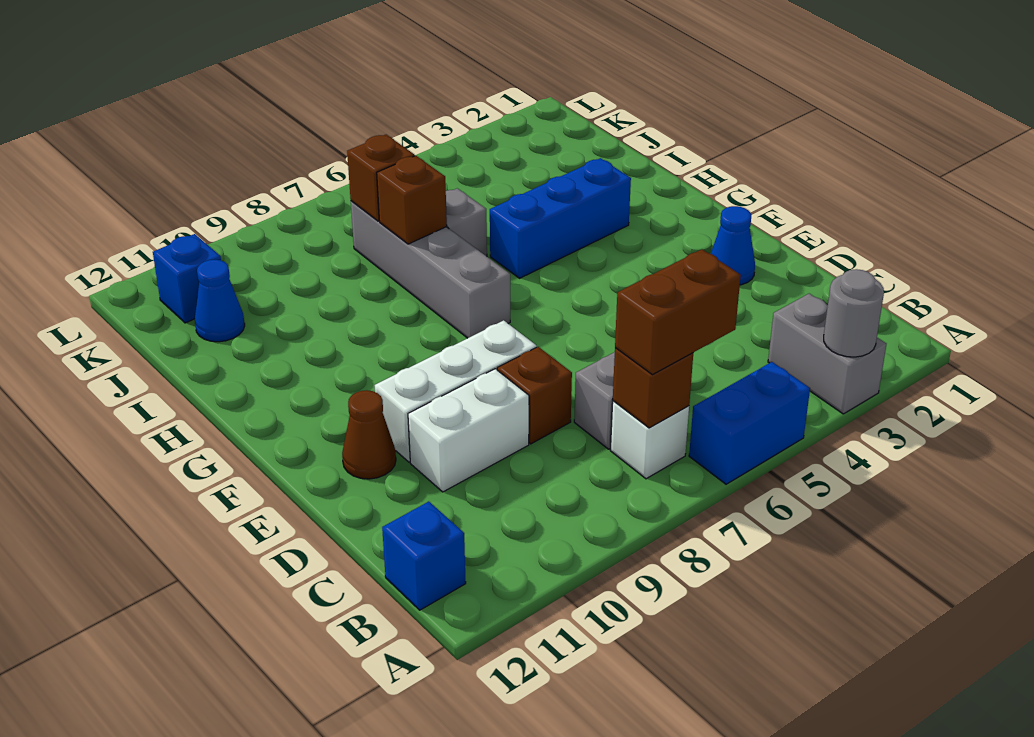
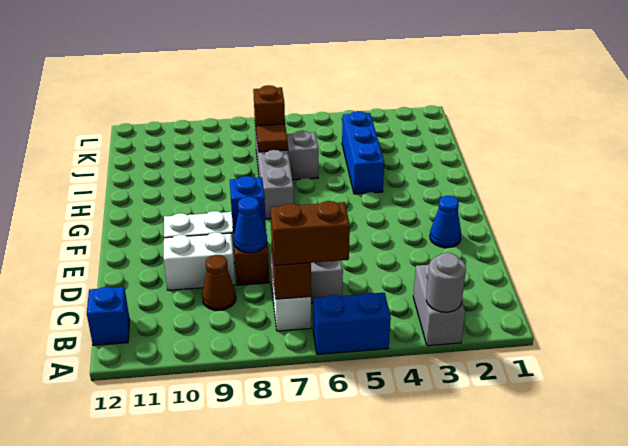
brown 1x1 cone [342,390,396,479] -> brown 1x1 cone moved to [202,255,236,310]
blue 1x3 brick [490,158,631,278] -> blue 1x3 brick turned to [342,111,384,194]
brown 1x1 brick [377,156,447,244] -> brown 1x1 tile [256,124,288,152]
blue 1x1 cone [195,260,245,342] -> blue 1x1 cone moved to [234,197,267,253]
blue 1x1 brick [153,234,221,323] -> blue 1x1 brick moved to [230,176,266,232]

